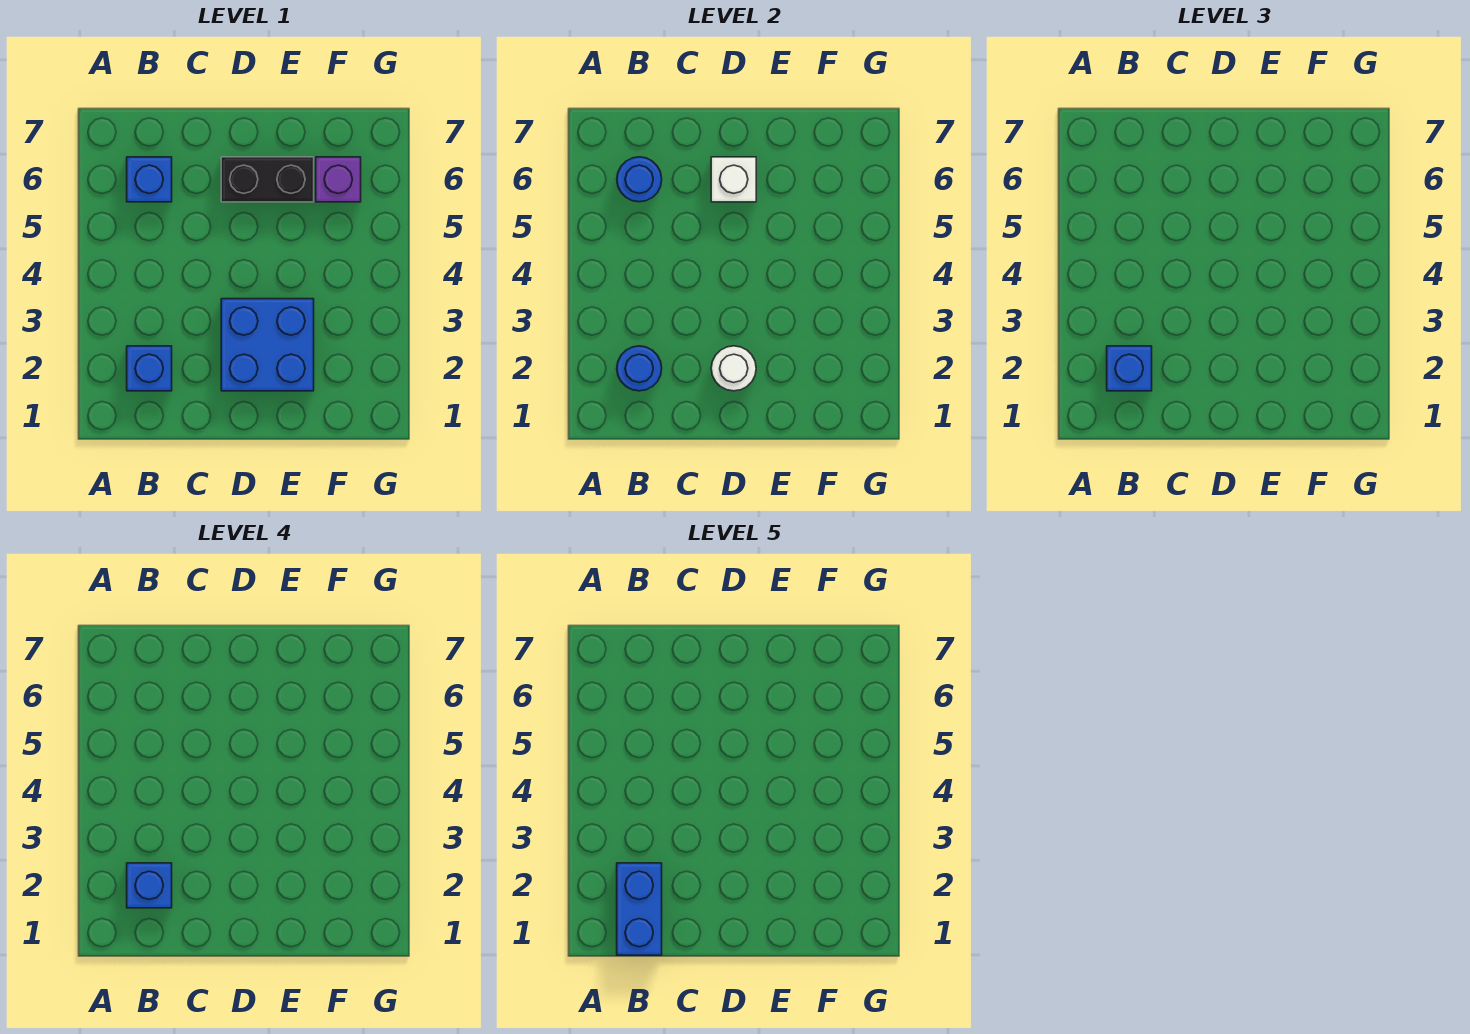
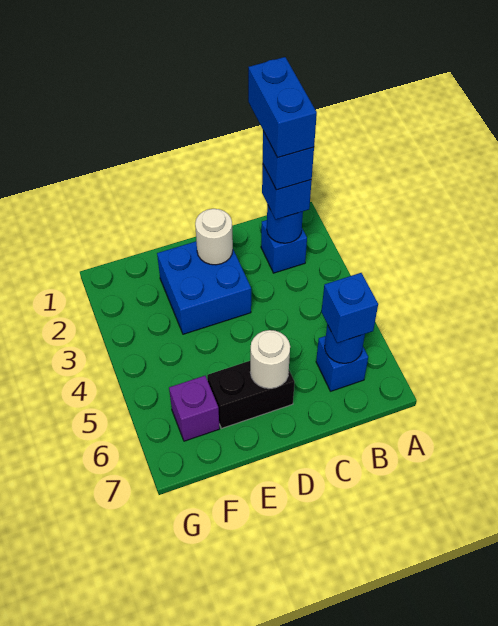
none -> blue 1x1 brick [321,273,378,343]
white 1x1 brick [711,157,756,202] -> white 1x1 round brick [250,330,290,388]

